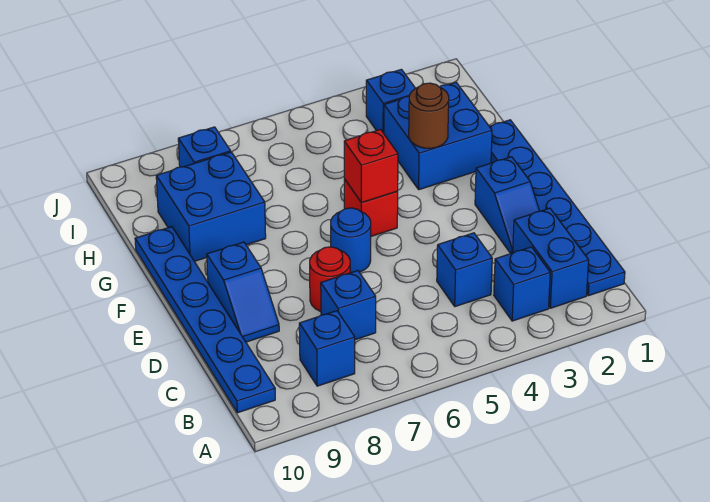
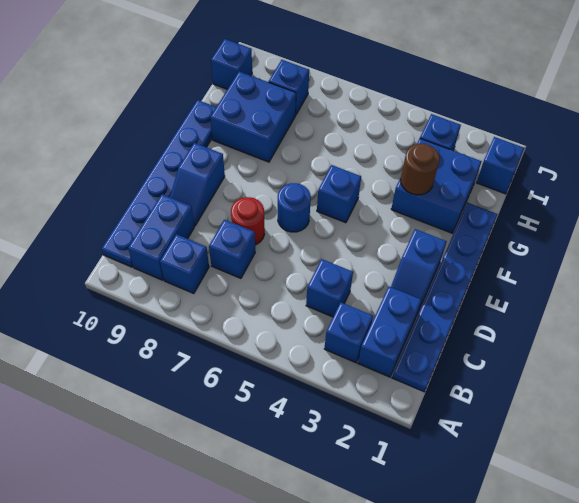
none -> blue 1x2 brick [128,194,194,280]
red 1x1 brick [344,179,398,236] -> blue 1x1 brick [317,165,361,223]
red 1x1 brick [344,130,398,203] -> none
none -> blue 1x1 brick [476,137,524,194]
none -> blue 1x1 brick [211,39,252,89]

